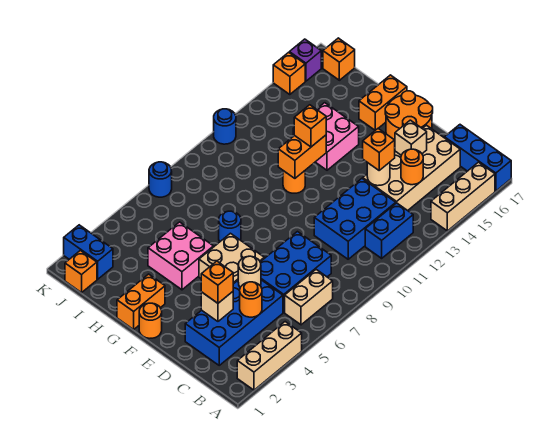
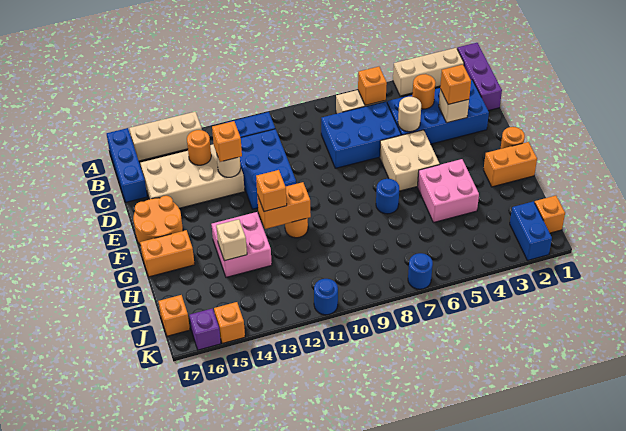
none -> purple 1x3 brick [457,43,502,111]
none -> orange 1x1 brick [358,67,387,105]
blue 2x3 brick [314,179,396,259] -> blue 2x3 brick turned to [240,129,296,209]
tan 1x1 brick [395,120,427,155] -> tan 1x1 brick moved to [216,219,247,261]

